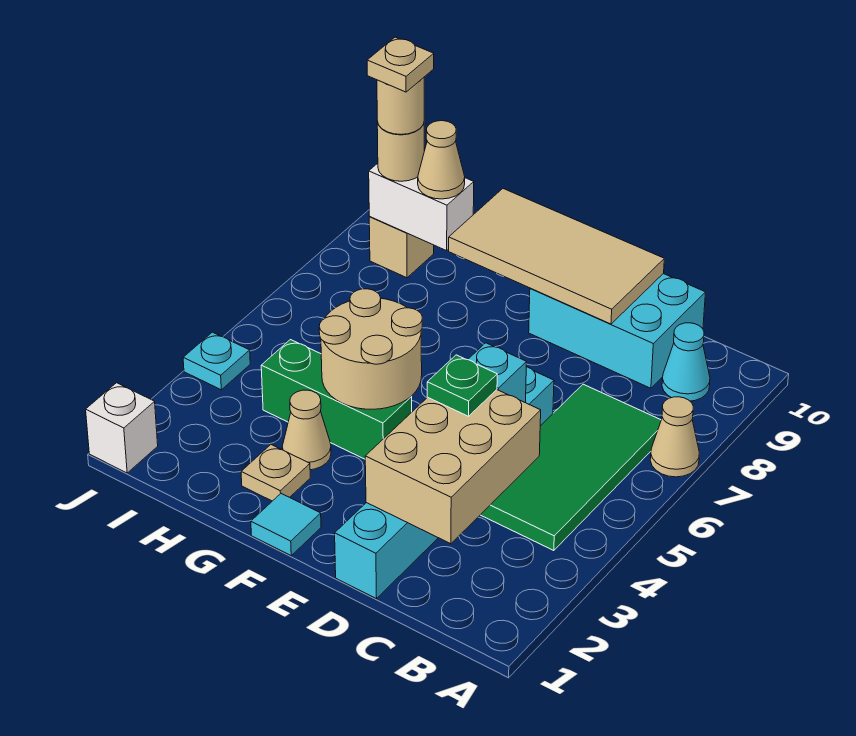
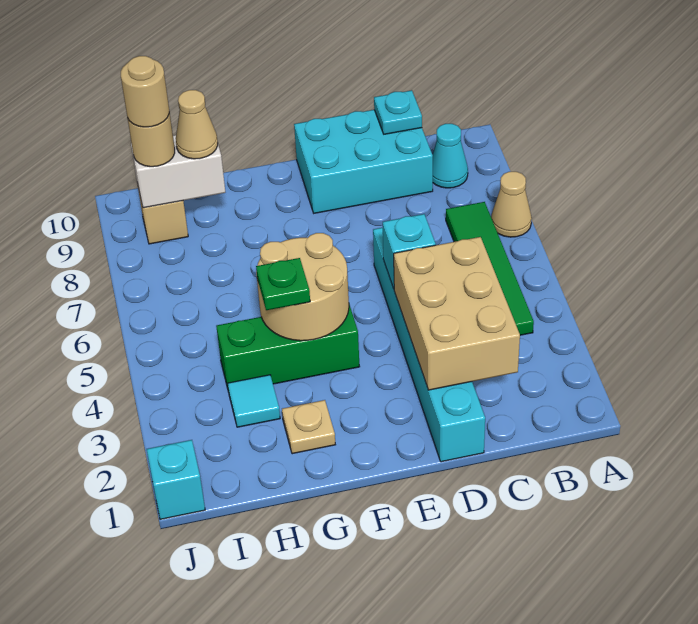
green 2x4 tile [481,384,661,551] -> green 1x4 tile [446,202,534,335]
green 1x1 plate [427,355,497,416] -> green 1x1 plate moved to [256,258,310,310]
tan 2x4 tile [449,189,664,324] -> none
cyan 1x1 tile [251,494,321,555] -> cyan 1x1 tile moved to [228,375,280,427]
tan 1x1 cone [282,390,331,470] -> none
tan 1x1 plate [367,37,434,92] -> none
white 1x1 brick [86,383,158,473] -> cyan 1x1 brick [147,440,205,519]
cyan 1x1 plate [183,332,250,390] -> cyan 1x1 plate moved to [374,90,422,134]

